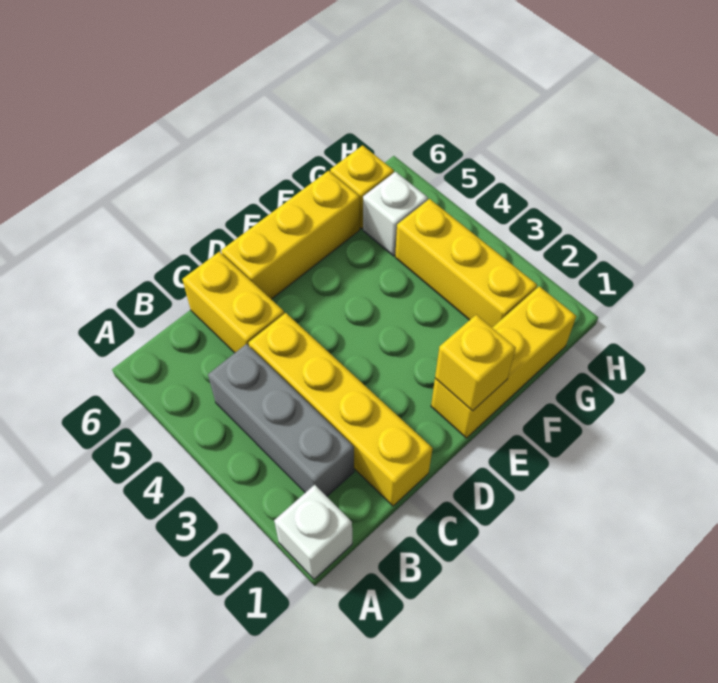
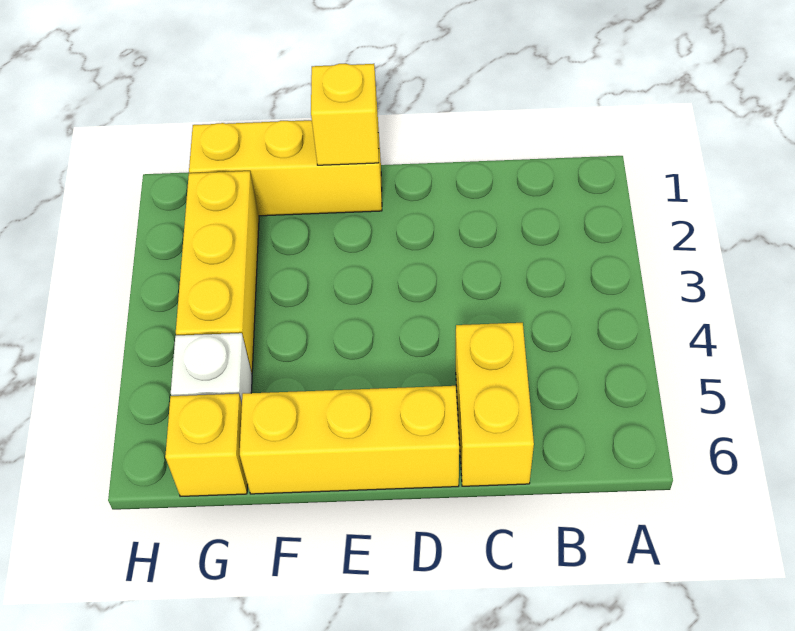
white 1x1 brick [274,485,352,579] -> none
grey 1x3 brick [208,344,354,496] -> none
yellow 1x4 brick [249,313,433,506] -> none

